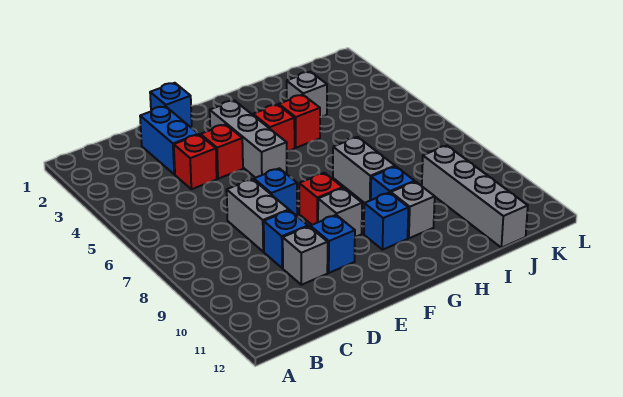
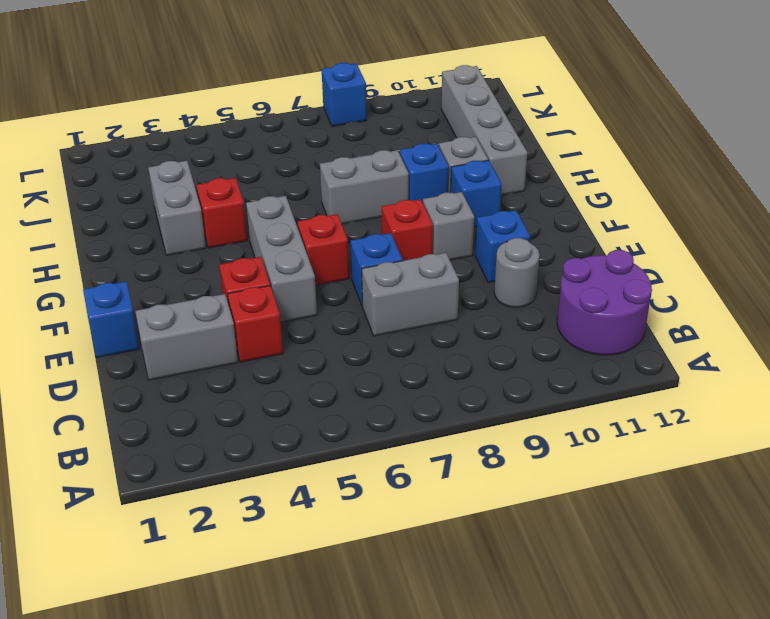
none -> purple 2x2 round brick [557,250,652,355]
blue 1x2 brick [140,106,198,174] -> grey 1x2 brick [135,294,238,380]
blue 1x1 brick [264,210,308,268] -> blue 1x1 brick moved to [322,63,367,126]
grey 1x1 brick [283,226,328,285] -> grey 1x1 round brick [494,238,539,308]
grey 1x3 brick [210,100,287,178] -> grey 1x3 brick turned to [246,196,317,322]
red 1x1 brick [253,104,295,151] -> red 1x1 brick moved to [297,214,349,285]
grey 1x1 brick [287,72,327,117] -> grey 1x2 brick [148,161,206,255]
grey 1x4 brick [422,146,528,248] -> grey 1x4 brick turned to [441,65,527,195]

